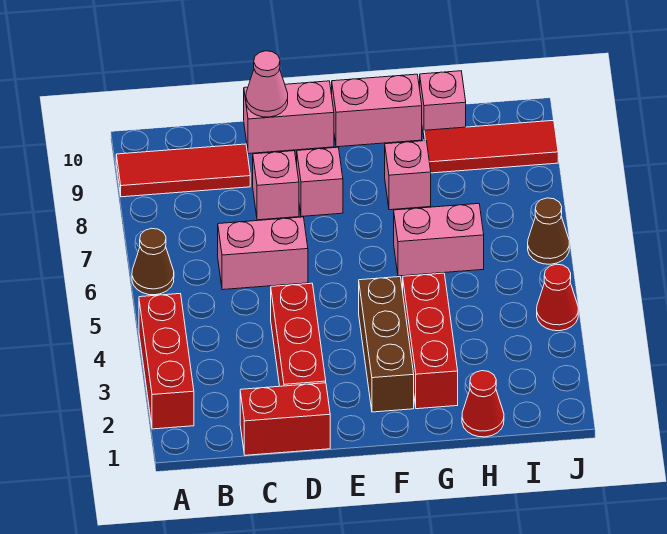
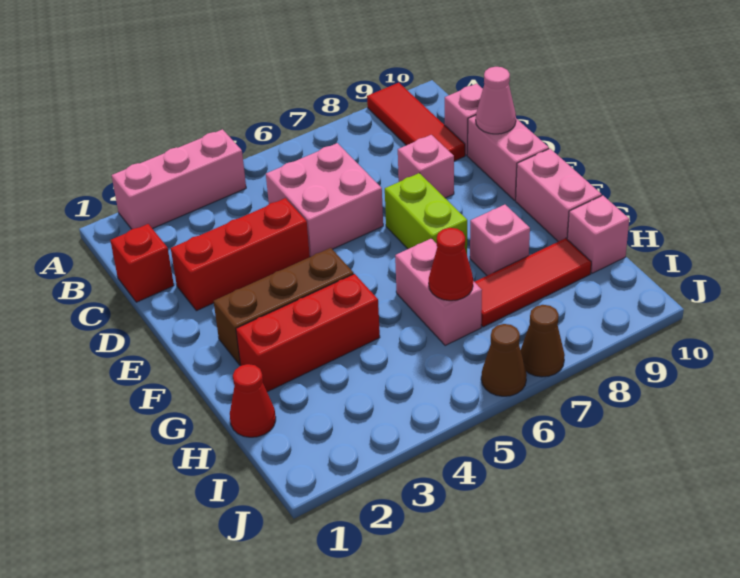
red 1x3 brick [139,294,194,429] -> pink 1x3 brick [112,129,246,229]
brown 1x1 cone [132,228,174,295] -> brown 1x1 cone moved to [521,305,565,377]
red 1x2 brick [240,383,330,455] -> red 1x1 brick [110,224,174,302]
pink 1x2 brick [218,217,308,290] -> pink 2x2 brick [266,143,383,257]
none -> lime 1x2 brick [385,173,467,254]
pink 1x1 brick [297,147,343,217] -> pink 1x1 brick moved to [445,84,483,155]
red 1x3 tile [424,120,558,173] -> red 1x3 tile turned to [475,238,591,327]
red 1x1 cone [537,264,578,331] -> red 1x1 cone moved to [429,228,473,301]

